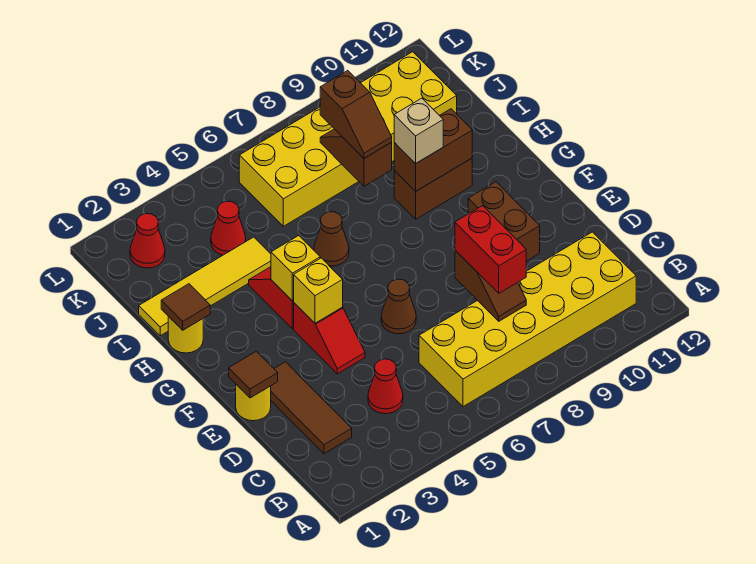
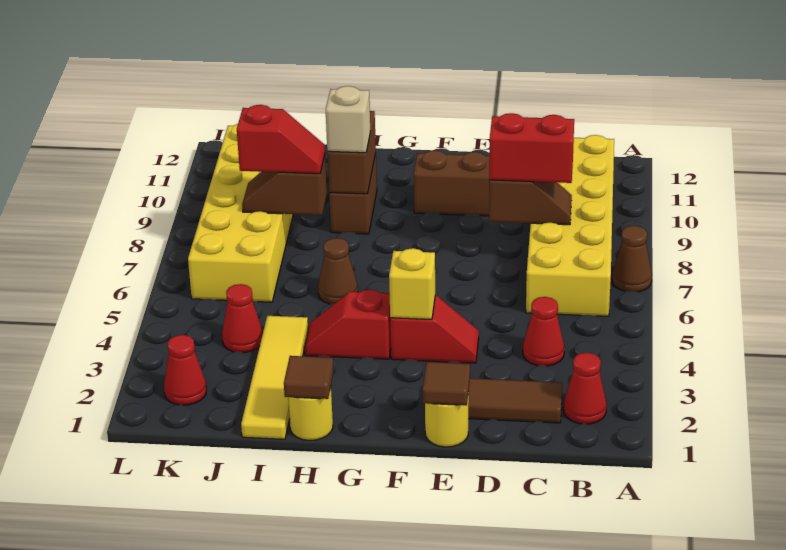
none -> red 1x1 cone [563,353,607,424]
brown 1x1 cone [381,279,416,334] -> brown 1x1 cone moved to [612,226,652,292]
yellow 1x1 brick [271,236,320,301] -> none
brown 1x2 slope [320,71,392,158] -> red 1x2 slope [237,105,325,174]

